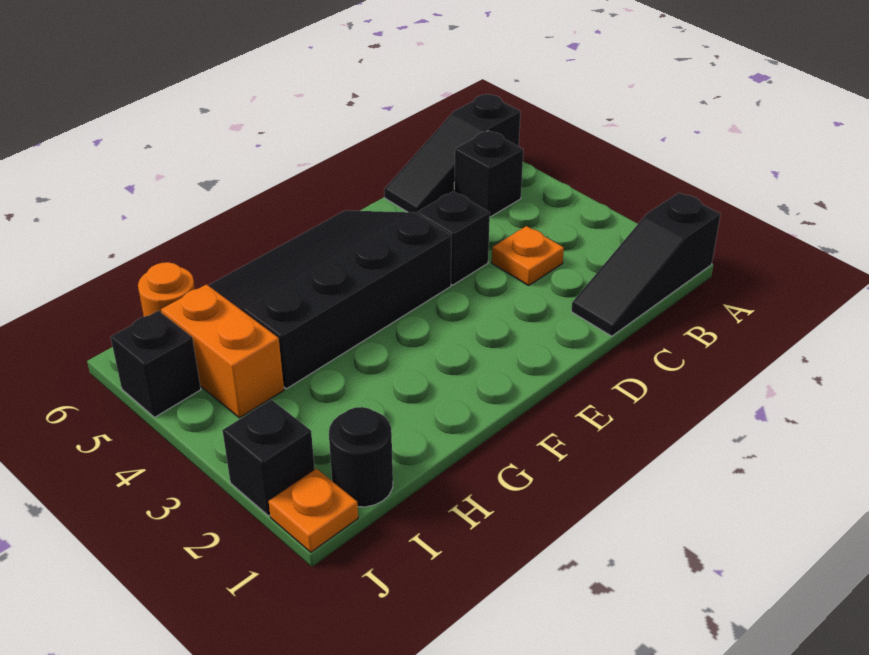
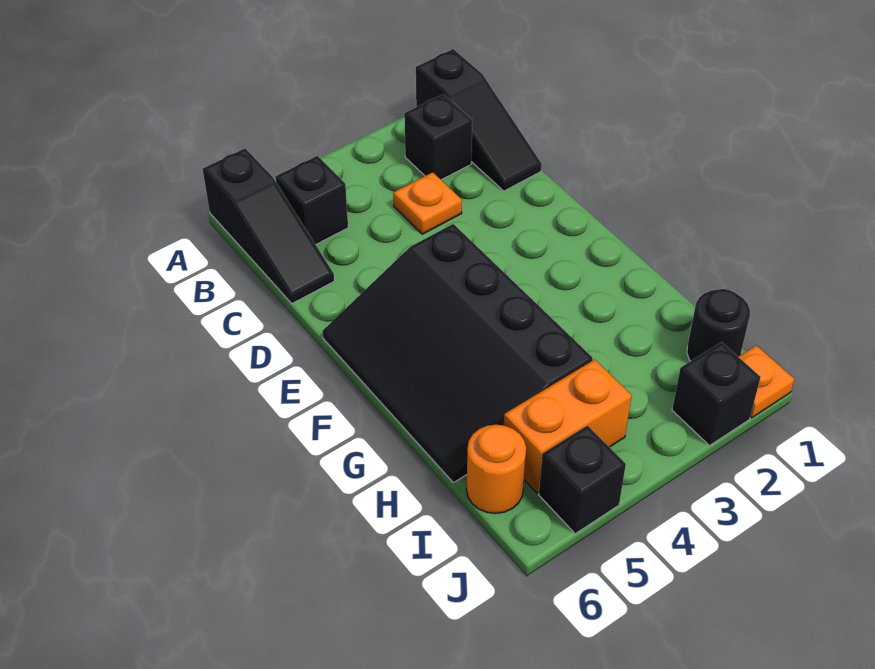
black 1x1 brick [417,191,490,285] -> black 1x1 brick moved to [404,94,472,180]

